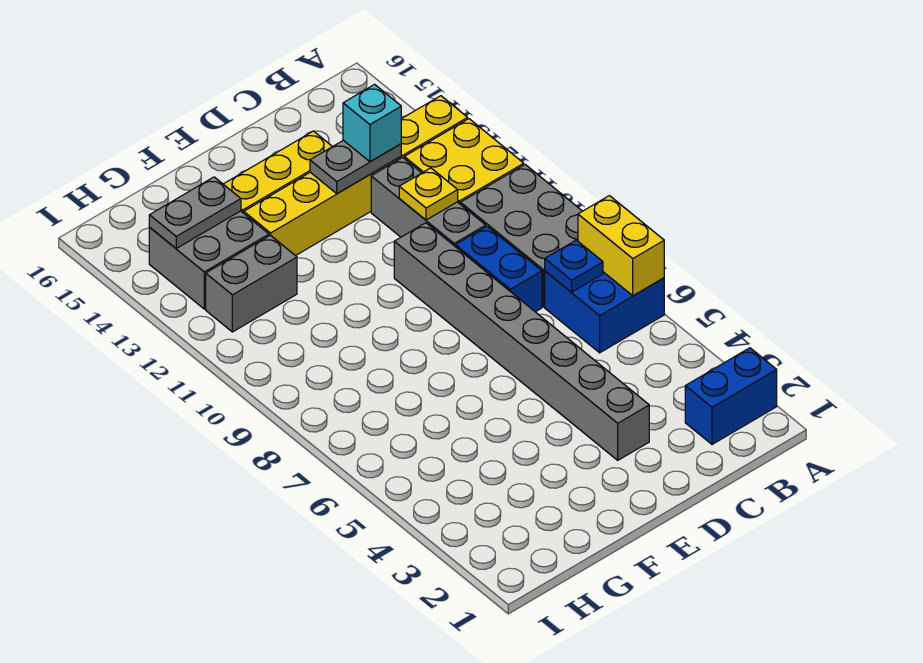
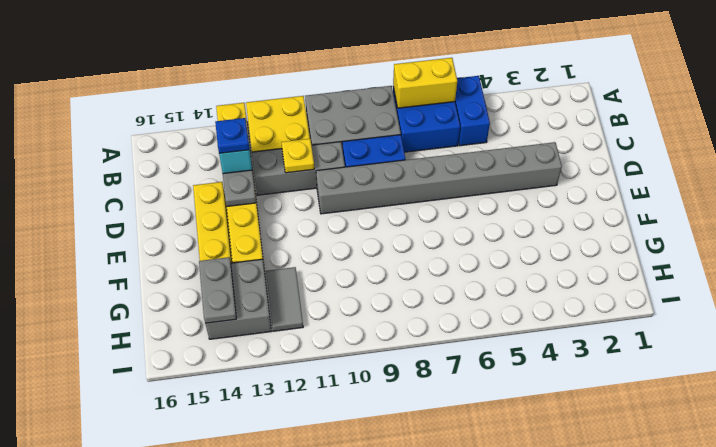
blue 1x2 brick [685,348,777,444] -> blue 1x2 brick moved to [455,76,490,146]
blue 1x1 plate [545,240,603,292] -> blue 1x1 plate moved to [215,118,249,153]
grey 1x2 brick [206,235,297,332] -> grey 1x2 tile [266,267,303,331]

